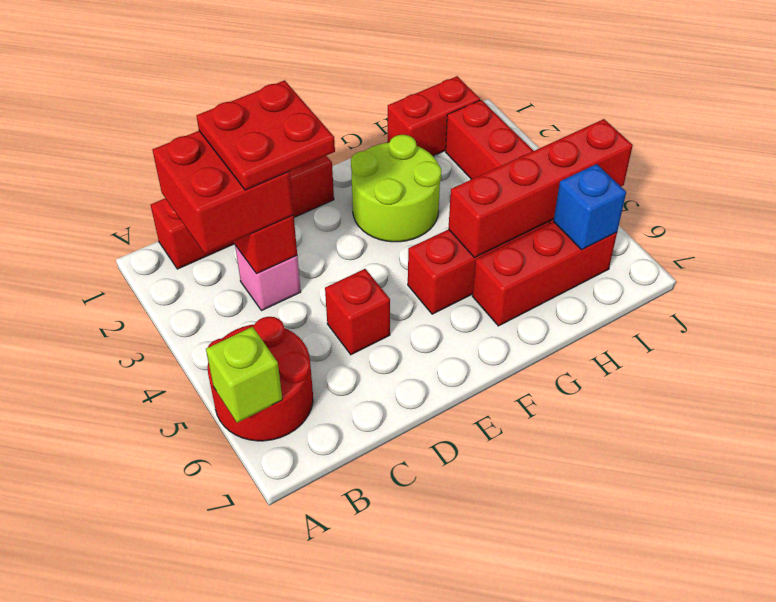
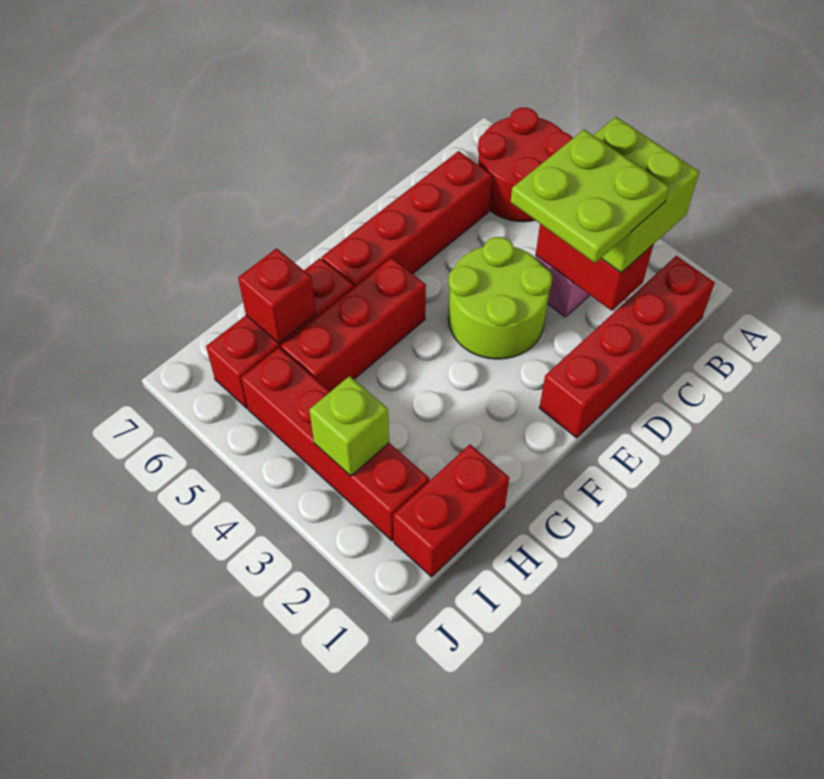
lime 1x1 brick [206,327,282,423] -> lime 1x1 brick moved to [309,376,389,476]
red 2x2 brick [152,131,294,254] -> lime 2x2 brick [593,117,699,273]
red 2x2 plate [196,80,335,190] -> lime 2x2 plate [511,130,669,263]
red 1x1 brick [325,269,390,355] -> red 1x1 brick moved to [238,248,316,343]
lime 2x2 round brick [351,135,441,242] -> lime 2x2 round brick moved to [448,237,552,359]
red 1x4 brick [448,119,633,258] -> red 1x4 brick moved to [322,151,492,287]
blue 1x1 brick [553,164,626,250] -> none

